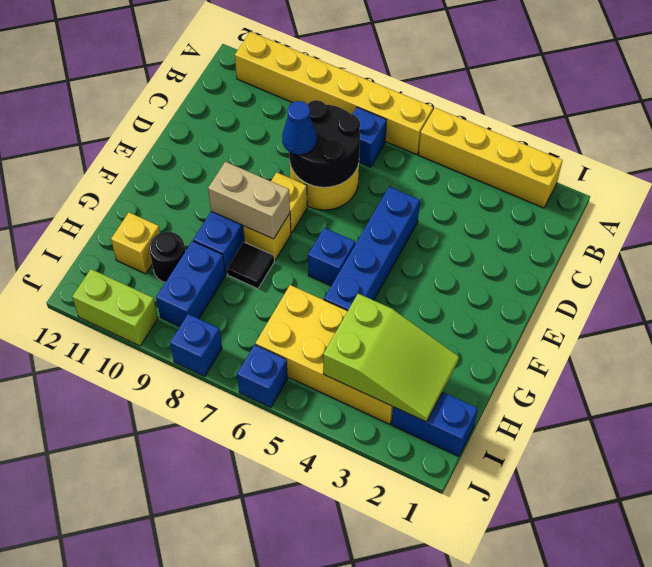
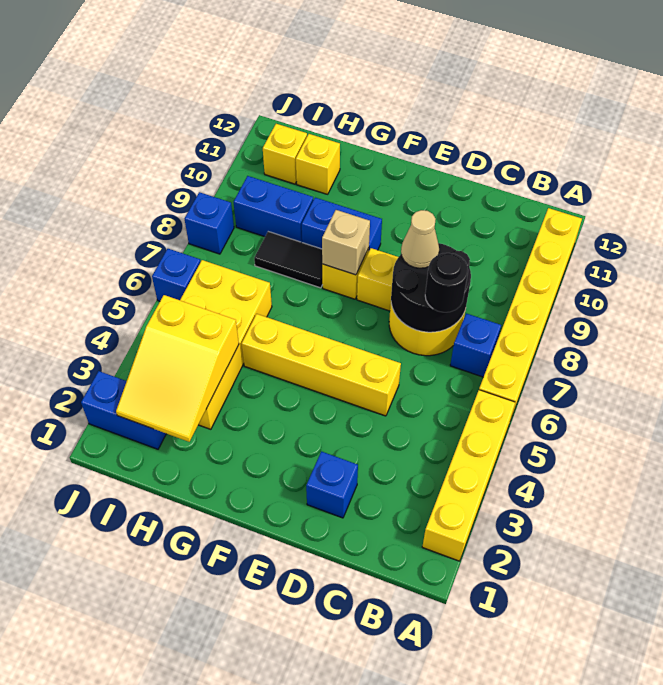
blue 1x4 brick [324,187,420,311] -> yellow 1x4 brick [242,314,401,416]
blue 1x1 cone [282,101,317,155] -> tan 1x1 cone [401,210,439,268]
blue 1x1 brick [308,228,355,286] -> blue 1x1 brick moved to [306,451,358,518]
tan 1x2 brick [208,162,290,239] -> tan 1x1 brick [322,210,370,275]
black 1x1 tile [227,242,274,289] -> black 1x2 tile [254,232,323,288]
lime 2x3 slope [323,294,459,422] -> yellow 2x3 slope [116,295,239,442]
black 1x1 round brick [149,232,185,282] -> black 1x1 round brick moved to [425,253,468,312]
blue 1x2 brick [391,392,478,457] -> blue 1x2 brick turned to [81,371,166,449]
none -> yellow 1x1 brick [263,124,307,184]
lime 1x2 brick [72,269,158,346] -> none

